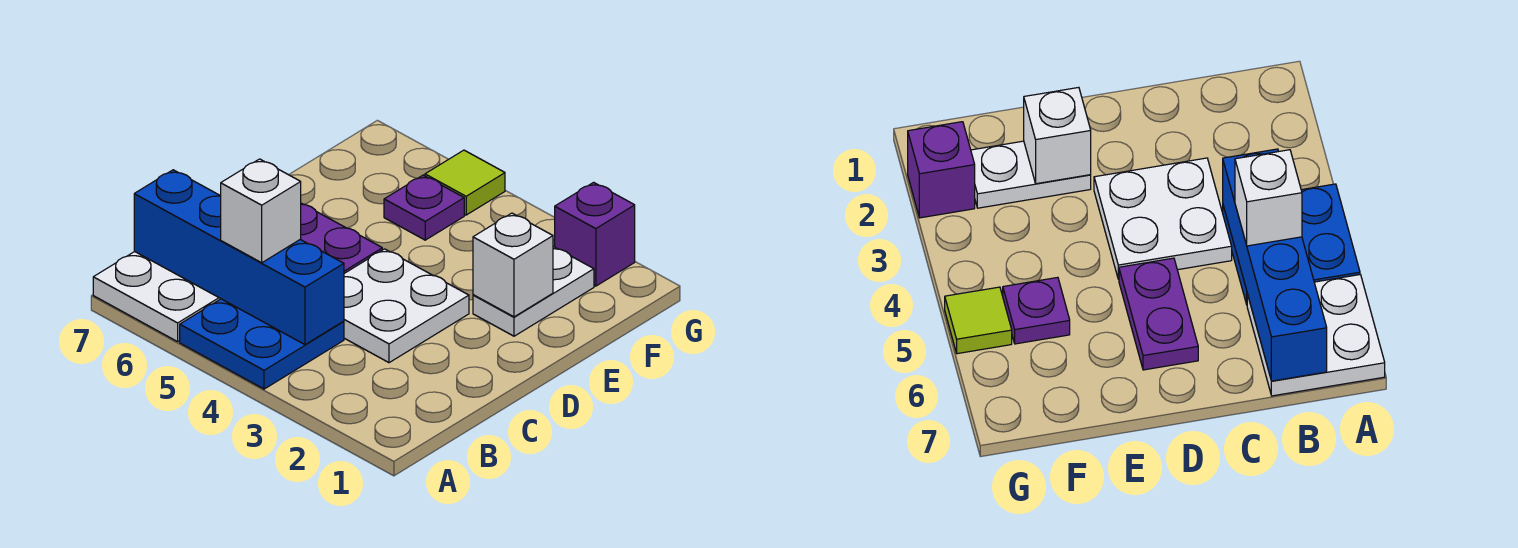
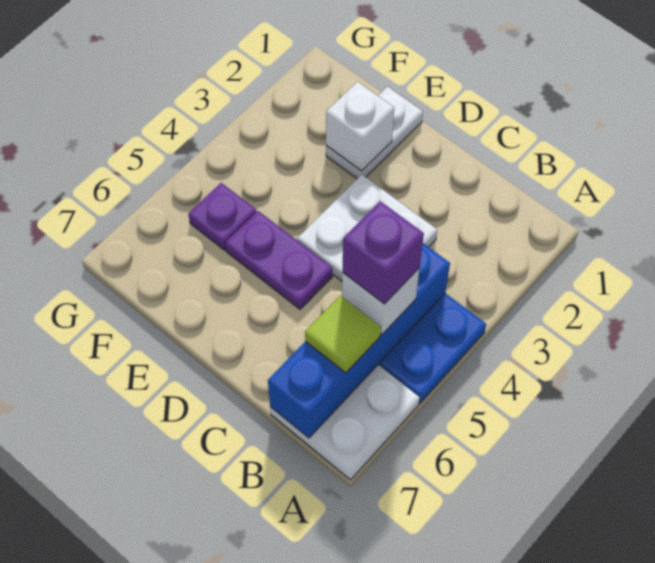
purple 1x2 plate [301,203,382,273] -> purple 1x2 plate turned to [225,211,332,309]
white 1x2 plate [473,247,594,336] -> white 1x2 plate turned to [326,87,423,179]
purple 1x1 brick [555,182,635,286] -> purple 1x1 brick moved to [343,201,424,304]
lime 1x1 tile [425,150,505,215] -> lime 1x1 tile moved to [305,296,381,373]

